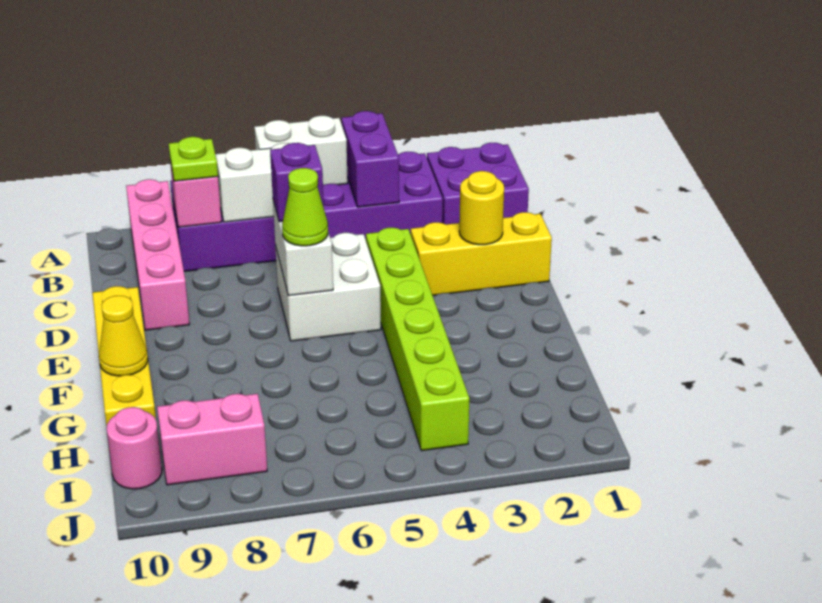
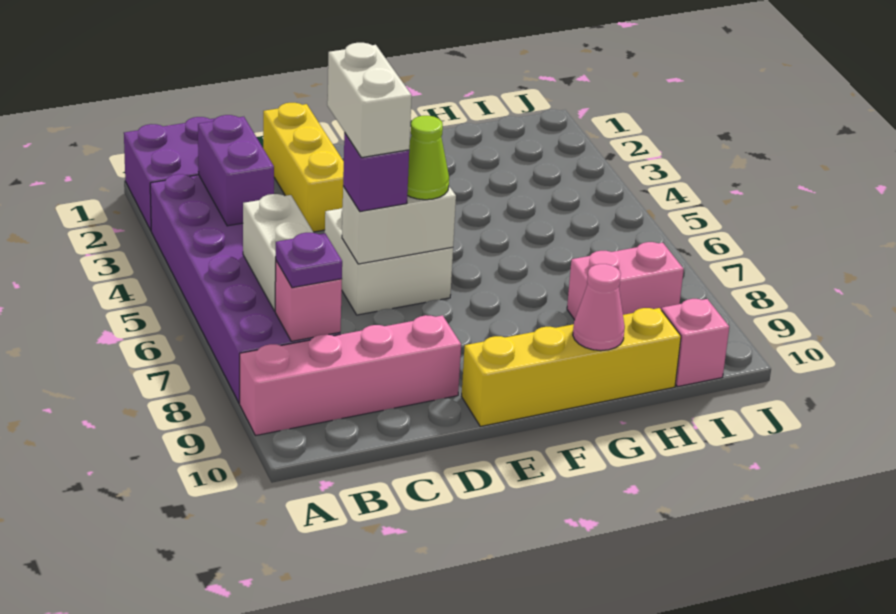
purple 1x2 brick [341,111,399,207] -> purple 1x2 brick turned to [198,115,274,226]
white 1x2 brick [254,116,348,185] -> white 1x2 brick moved to [327,43,412,158]
lime 1x1 plate [169,137,218,181] -> purple 1x1 plate [276,232,342,288]
yellow 1x1 round brick [459,171,504,245] -> none
lime 1x6 brick [366,228,469,451] -> none
yellow 1x1 cone [99,296,148,376] -> pink 1x1 cone [573,264,625,351]
pink 1x2 brick [157,394,267,485] -> pink 1x2 brick turned to [567,242,684,320]
pink 1x1 round brick [107,407,162,489] -> pink 1x1 brick [662,299,729,387]

